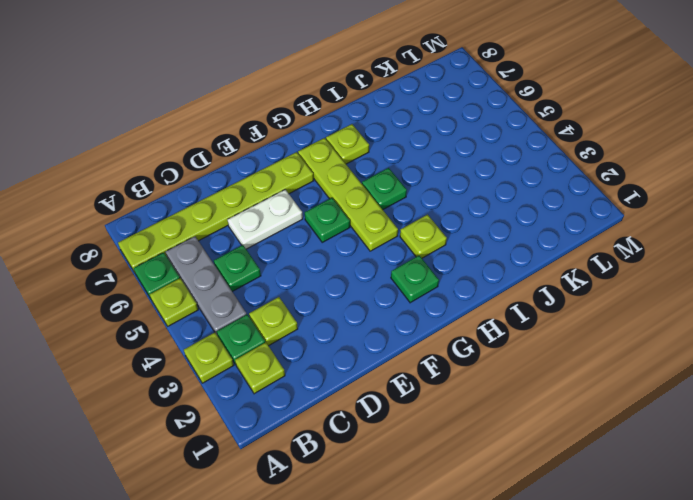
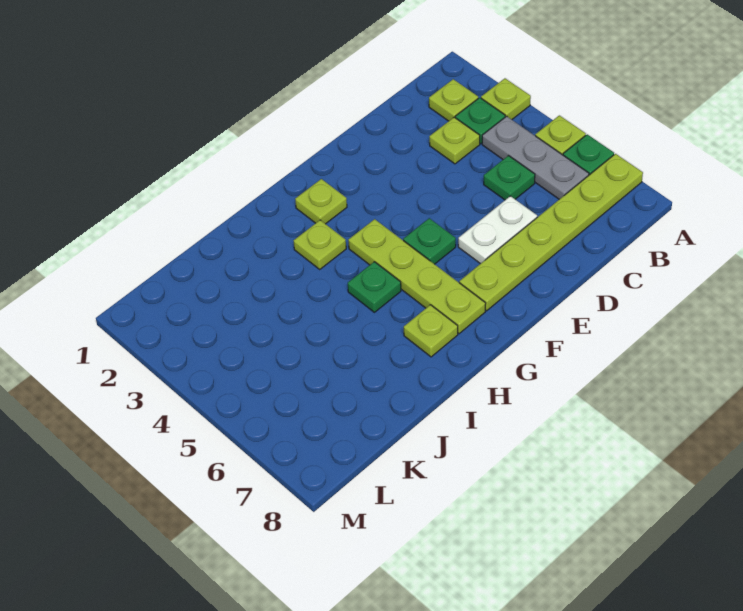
green 1x1 plate [391,255,439,303] -> lime 1x1 plate [295,179,347,224]

